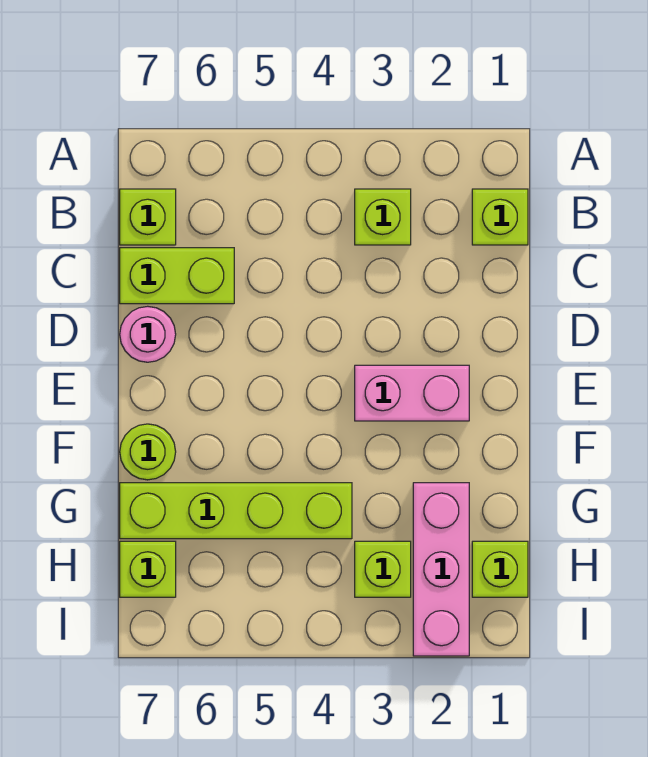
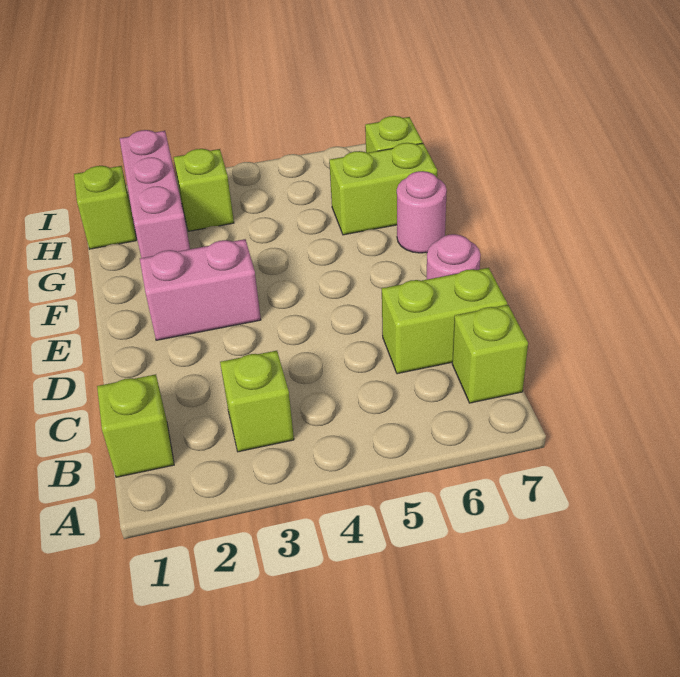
lime 1x1 round brick [120,424,176,480] -> pink 1x1 round brick [397,171,447,253]
lime 1x4 brick [120,483,352,539] -> lime 1x2 brick [329,143,437,235]

